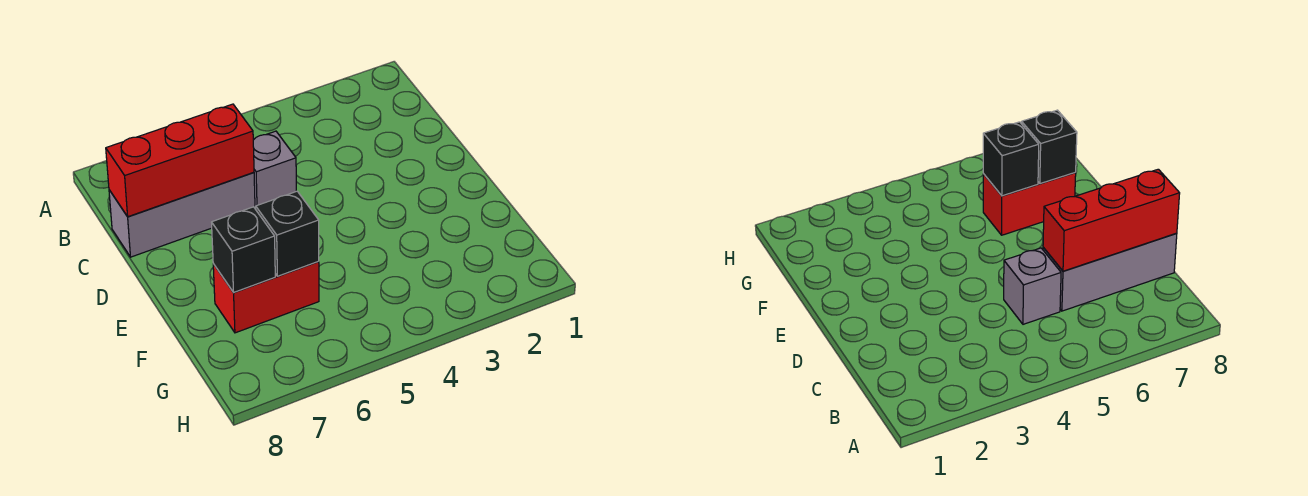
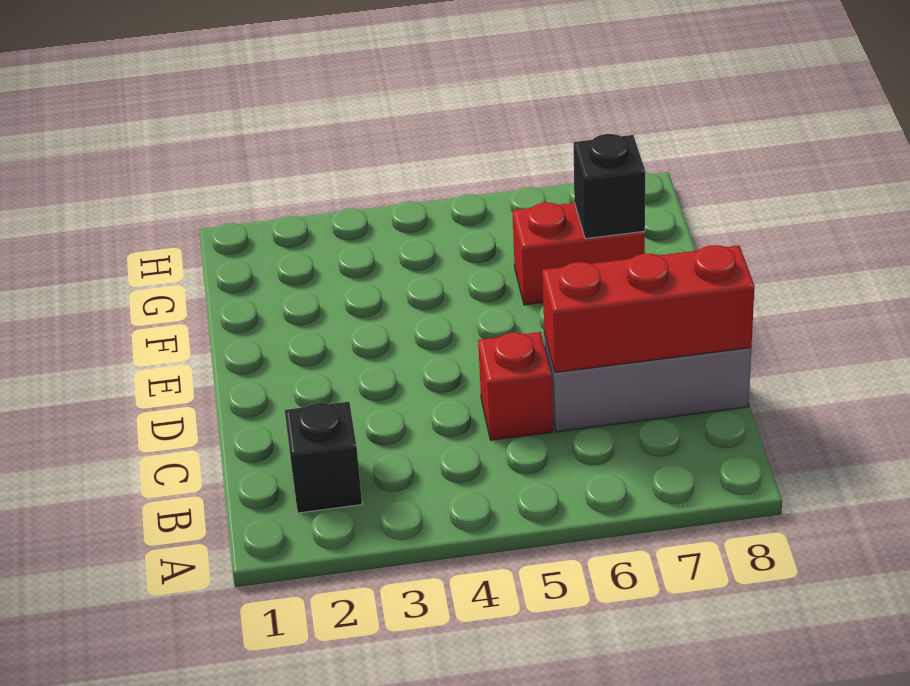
grey 1x1 brick [253,131,296,209] -> red 1x1 brick [478,332,553,440]
black 1x1 brick [256,191,319,276] -> black 1x1 brick moved to [285,402,362,513]

